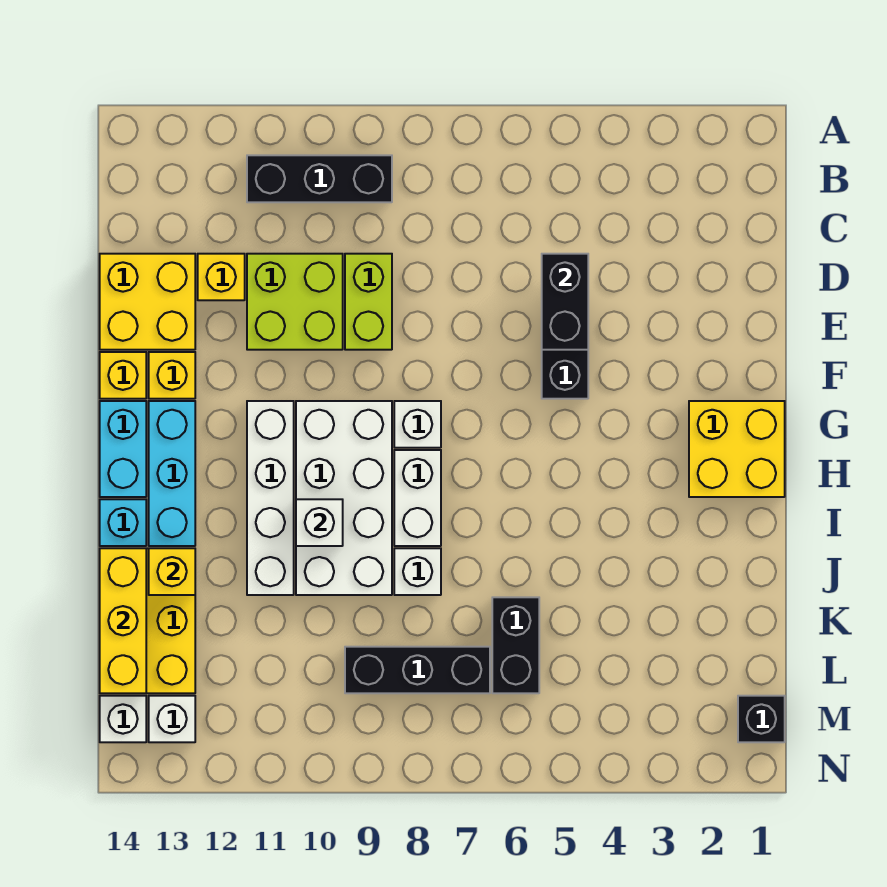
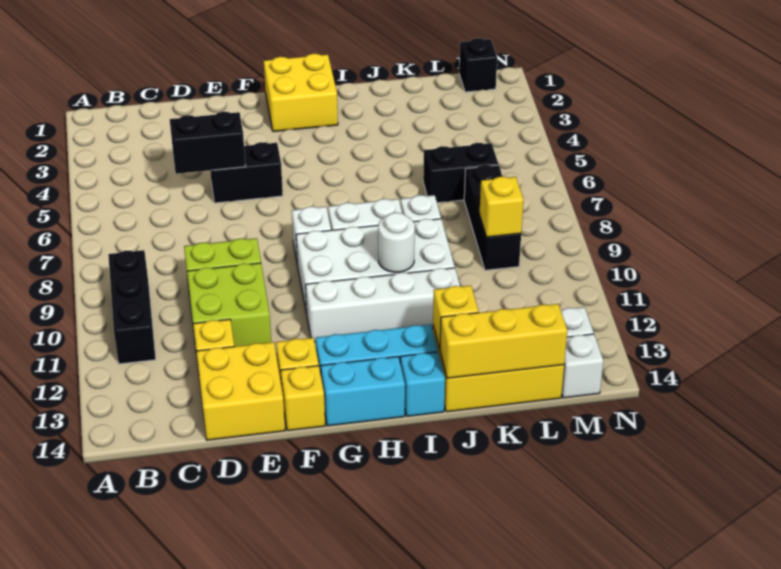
white 1x1 brick [296,499,343,546] -> white 1x1 round brick [378,213,415,272]
none -> yellow 1x1 brick [479,177,524,237]

